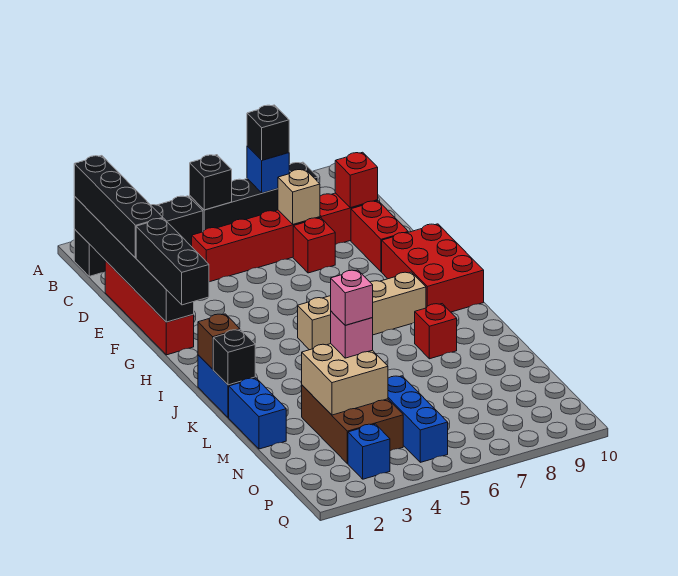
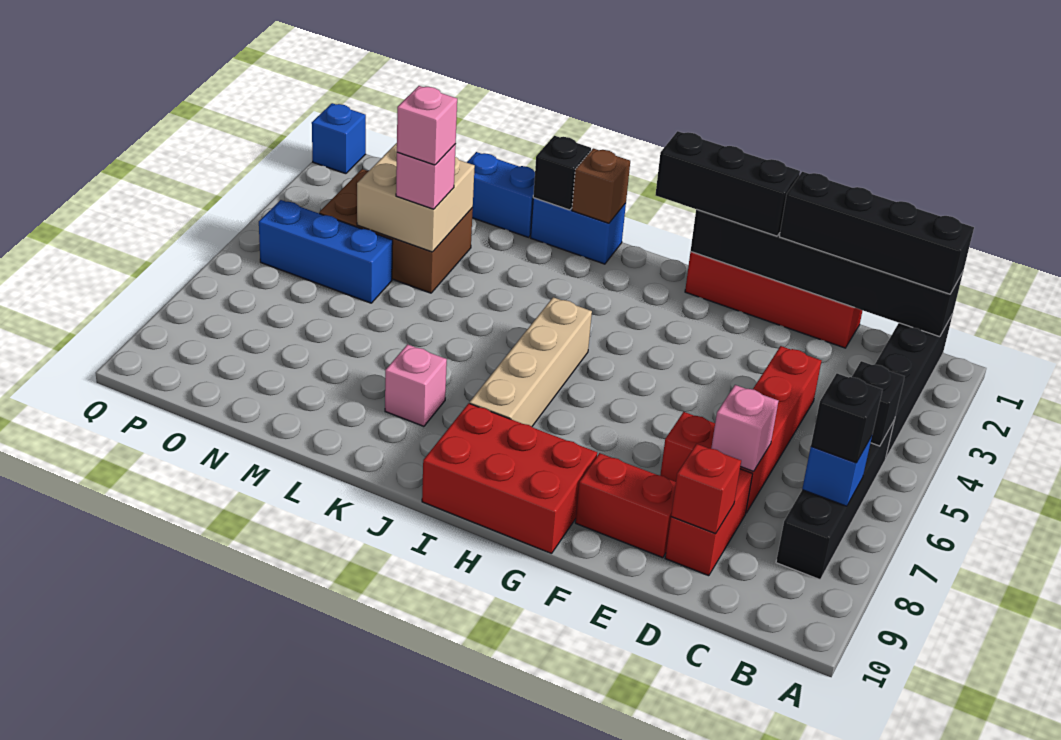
tan 1x1 brick [278,169,320,224] -> pink 1x1 brick [711,385,778,471]
red 1x1 brick [415,304,457,359] -> pink 1x1 brick [385,344,447,426]
blue 1x1 brick [348,424,390,479] -> blue 1x1 brick moved to [312,103,366,174]

